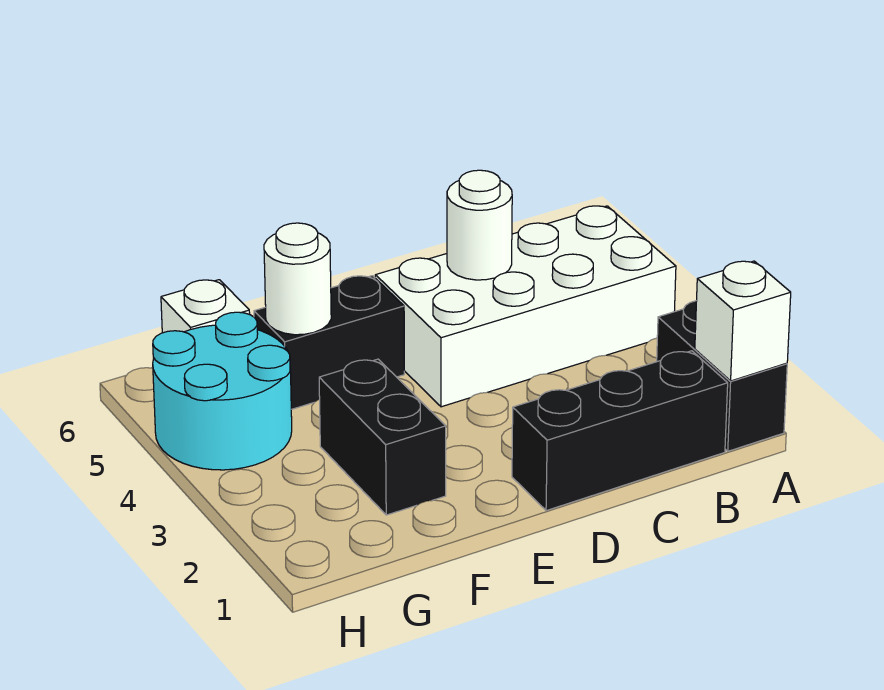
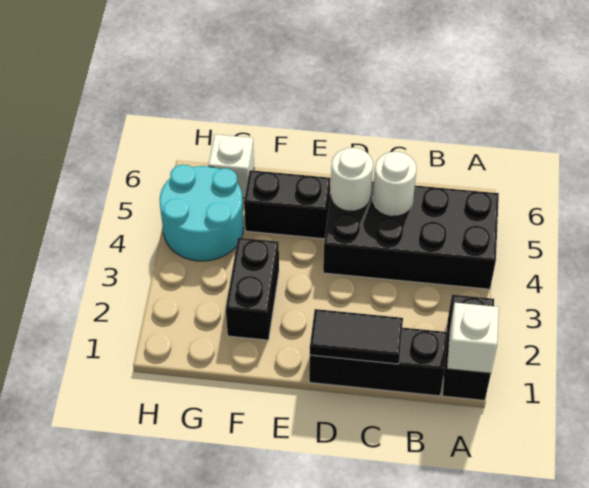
white 2x4 brick [375,206,676,407] -> black 2x4 brick [323,182,499,289]
none -> black 1x2 tile [310,309,403,364]
white 1x1 round brick [264,223,331,335] -> white 1x1 round brick moved to [331,148,373,211]

